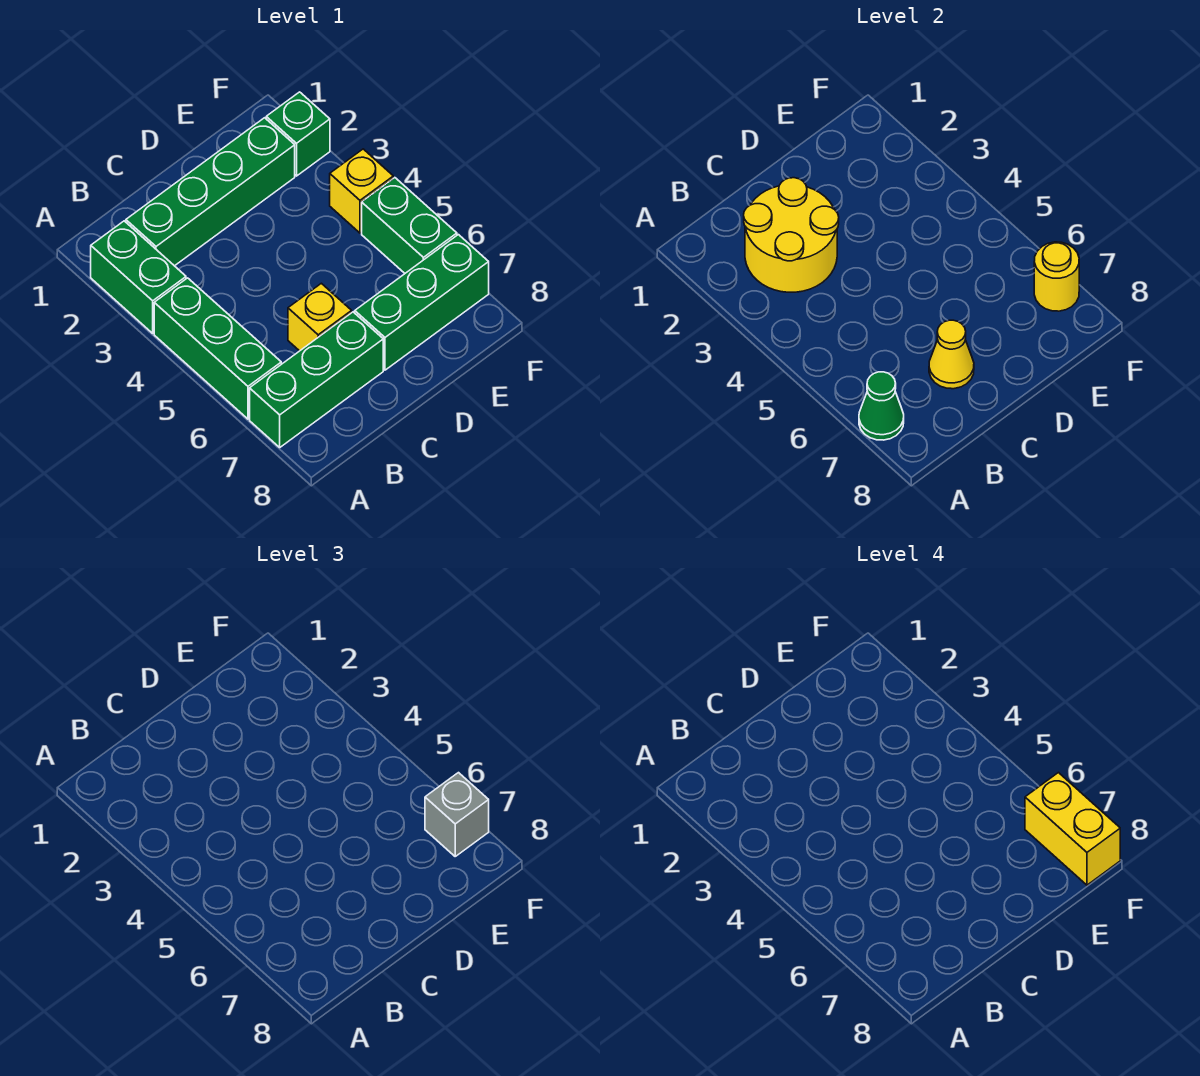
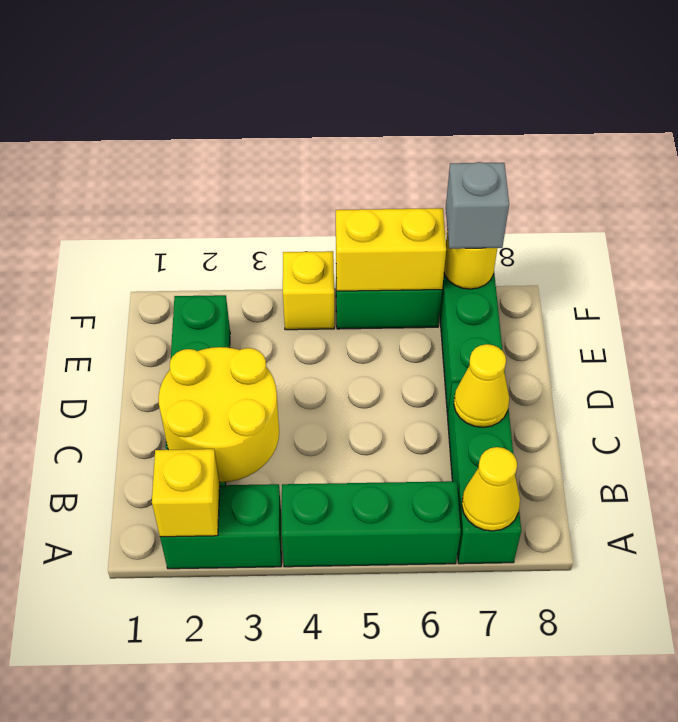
green 1x1 cone [859,372,904,440] -> yellow 1x1 cone [462,447,520,531]
yellow 1x1 brick [288,283,352,351] -> yellow 1x1 brick moved to [152,449,220,537]
green 1x1 brick [266,92,330,176] -> none
yellow 1x2 brick [1025,773,1120,885] -> yellow 1x2 brick moved to [336,208,446,291]

